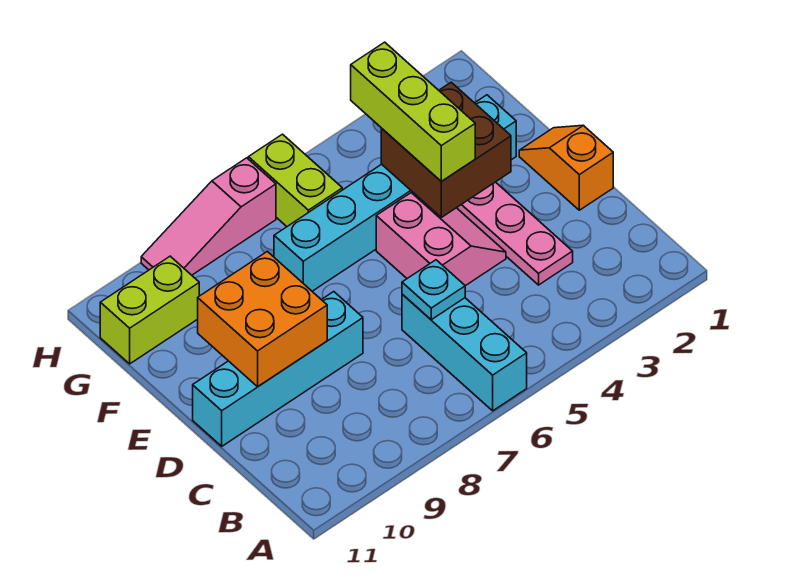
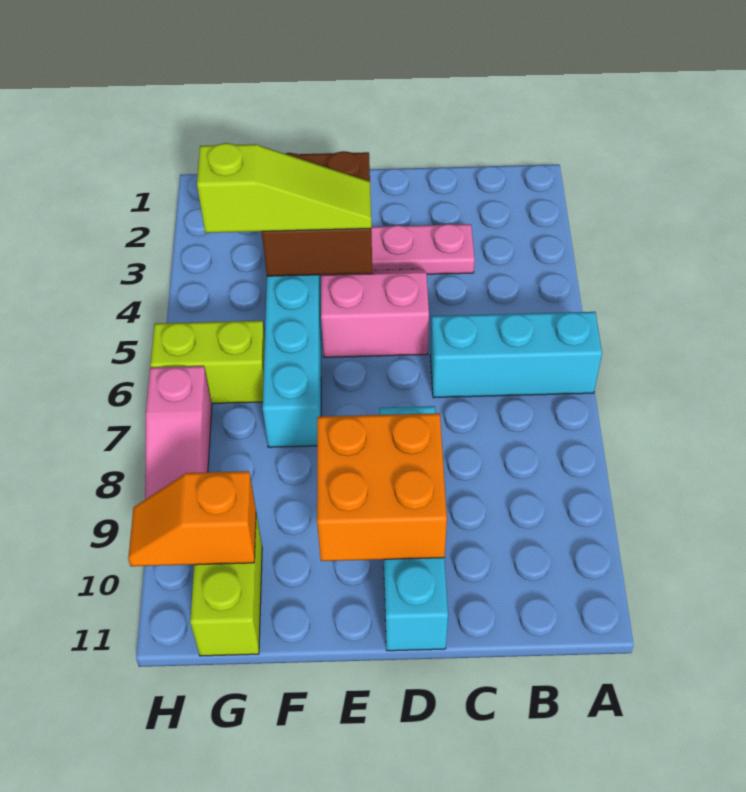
cyan 1x1 plate [402,260,465,320] -> none
orange 1x2 slope [519,125,613,210] -> orange 1x2 slope moved to [128,471,256,566]
lime 1x3 brick [351,42,475,181] -> lime 1x3 slope [197,143,371,233]

